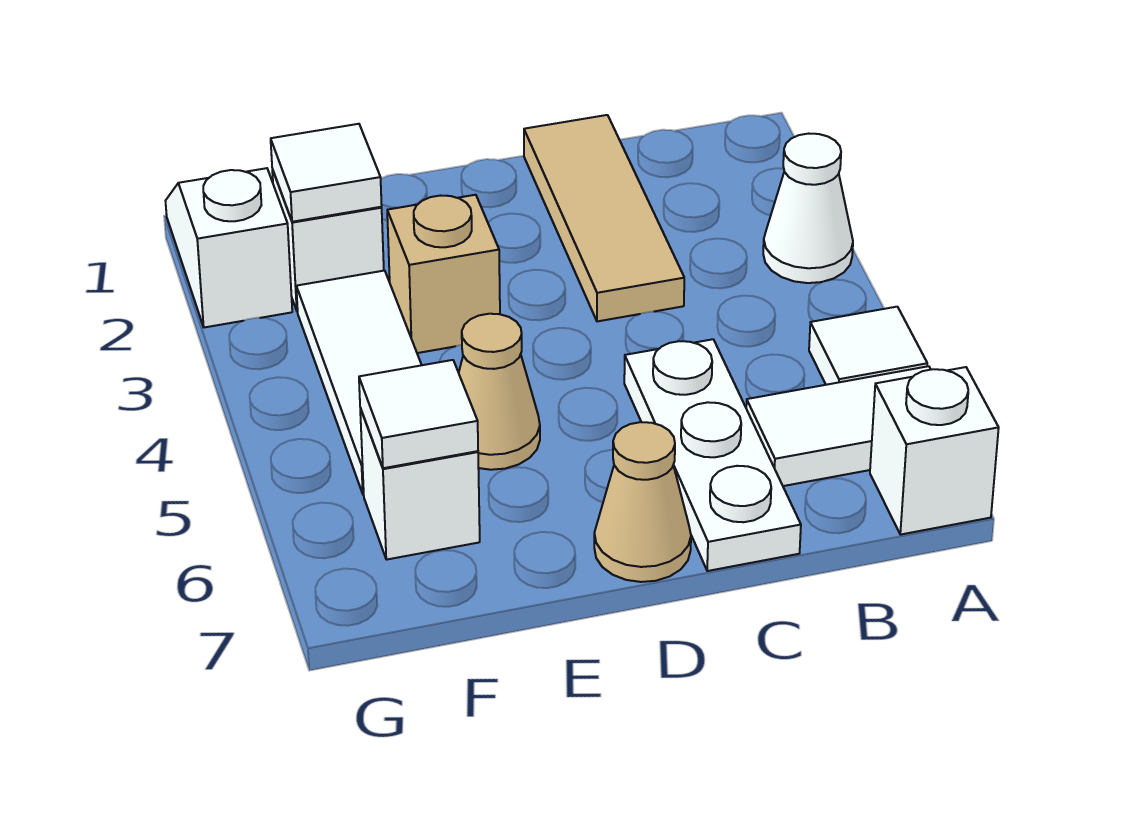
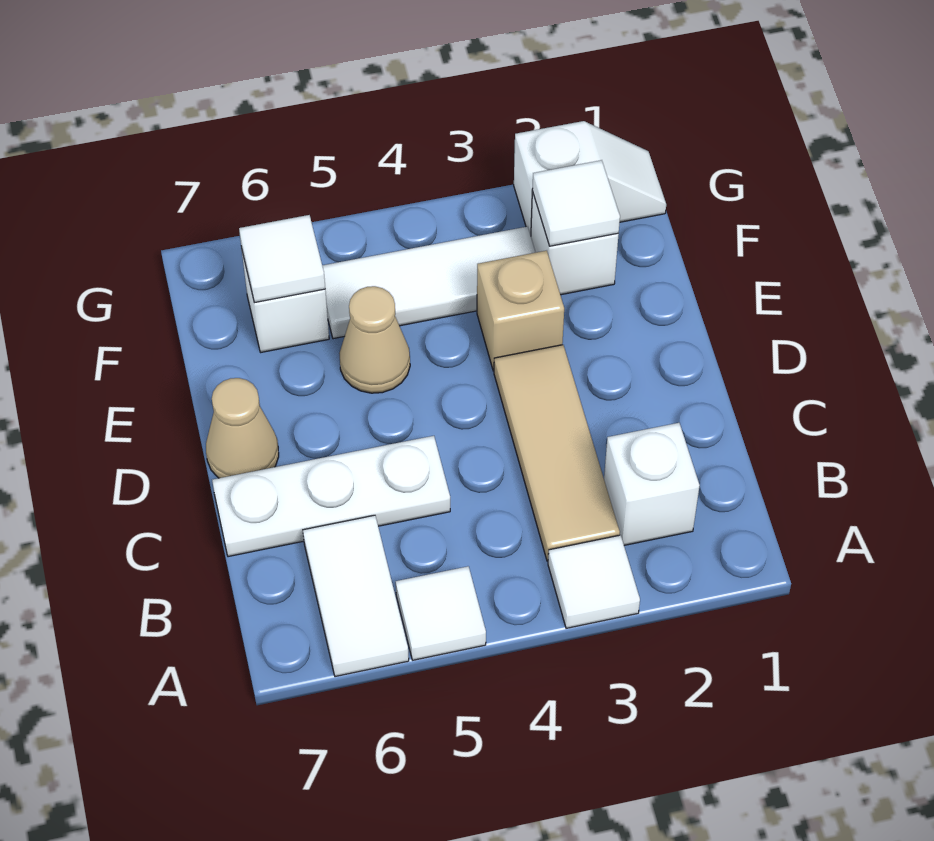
white 1x1 cone [763,134,853,283] -> white 1x1 tile [548,535,640,628]
white 1x1 brick [870,367,999,535] -> white 1x1 brick moved to [604,423,700,545]
tan 1x3 tile [524,115,684,321] -> tan 1x3 tile turned to [494,345,620,561]

